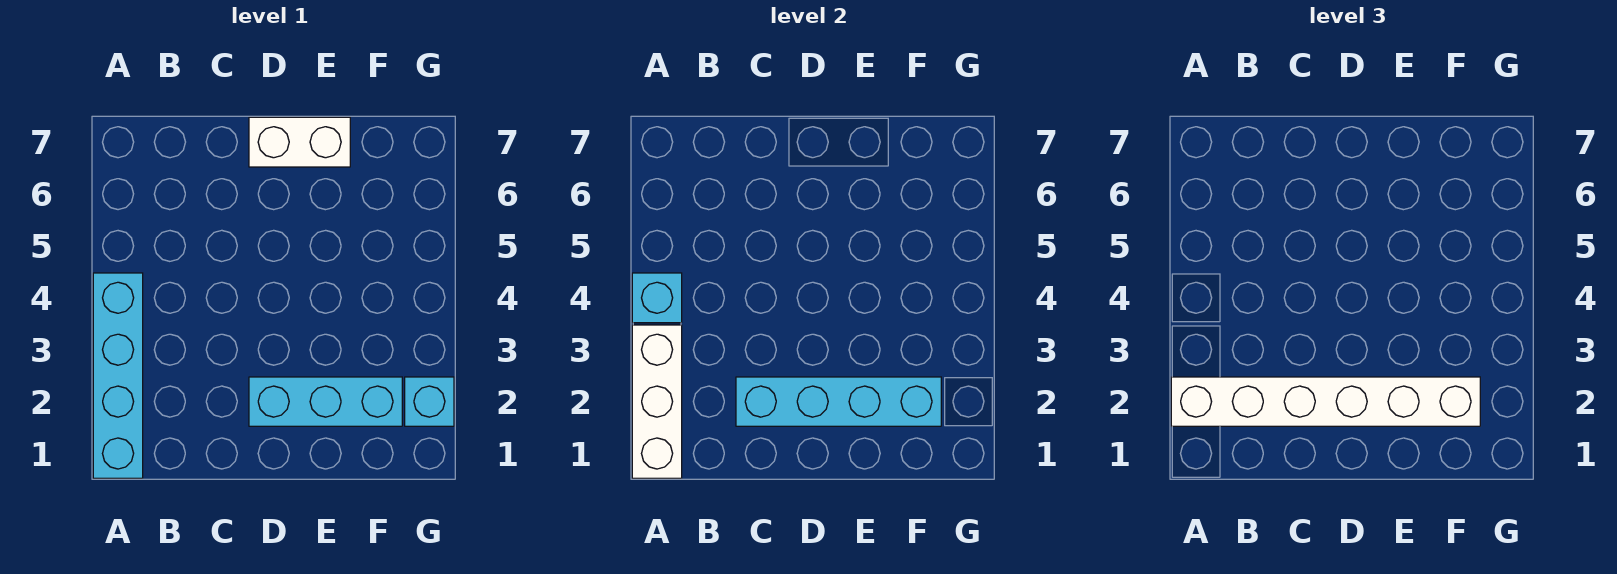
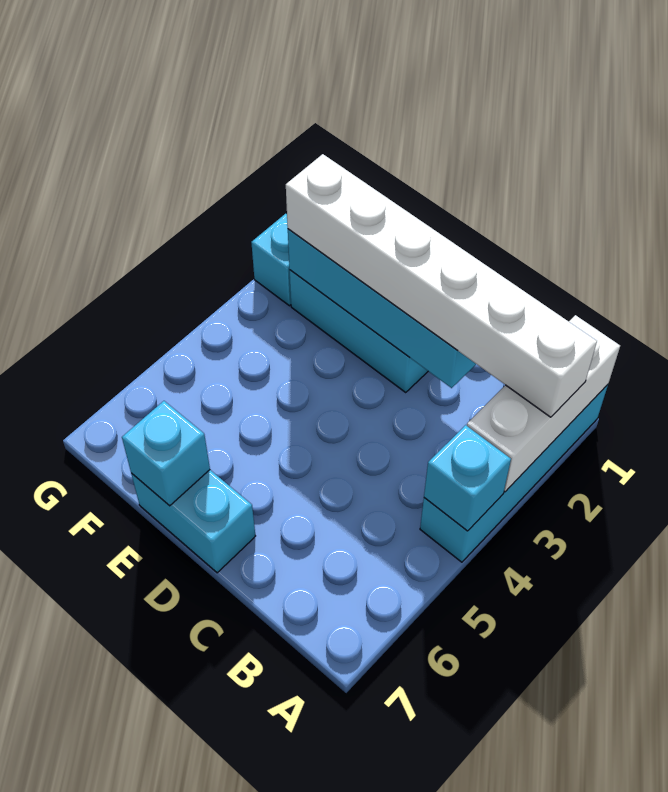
white 1x2 brick [249,117,350,167] -> cyan 1x2 brick [131,470,255,573]
none -> cyan 1x1 brick [122,401,210,506]

